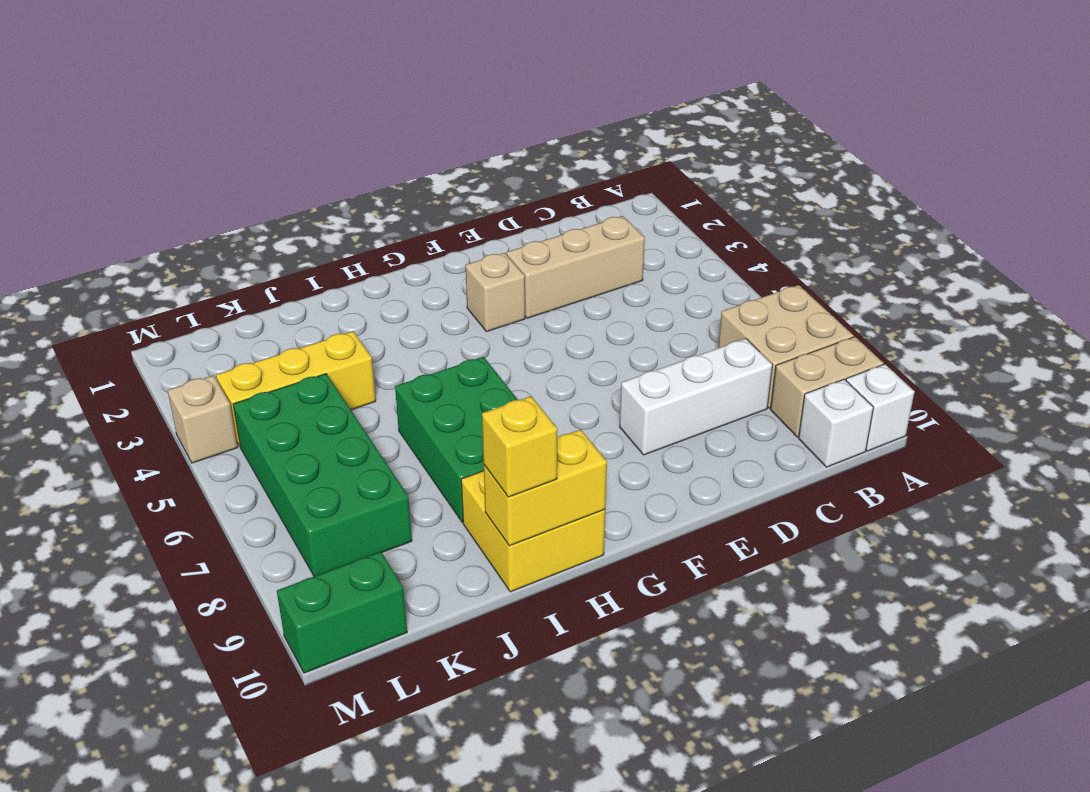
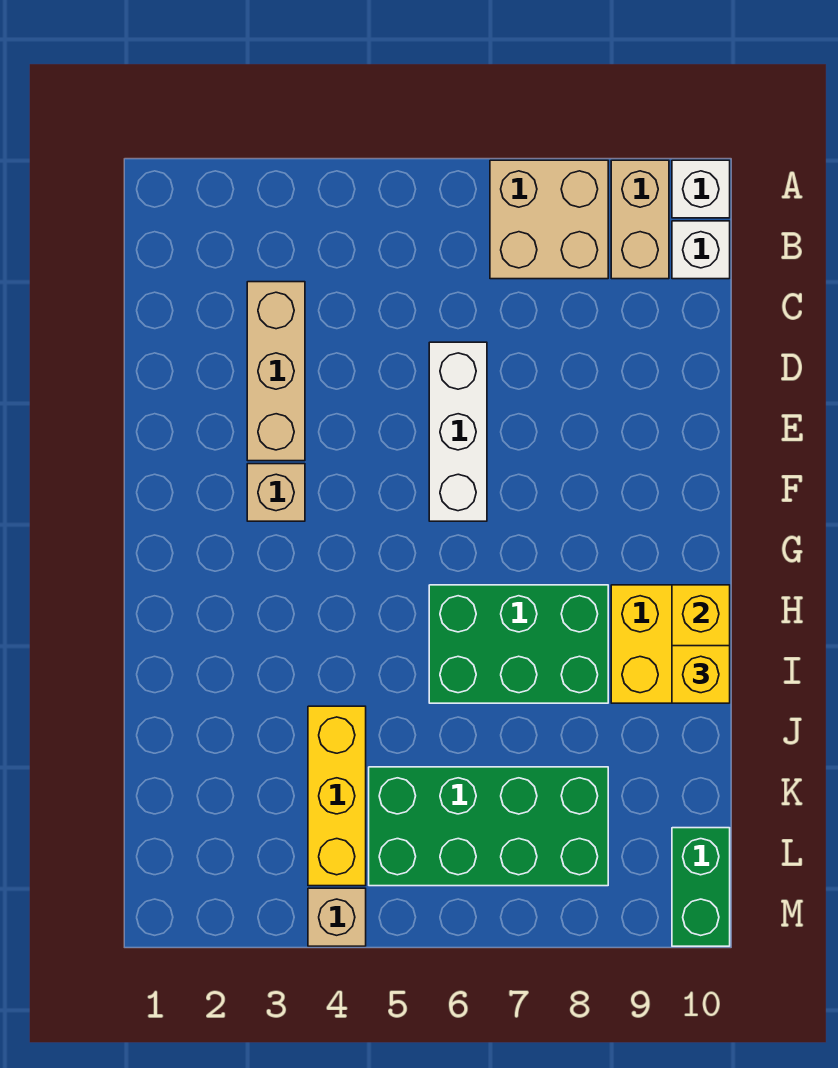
white 1x3 brick [620,339,772,455] -> white 1x3 brick moved to [429,342,487,521]

